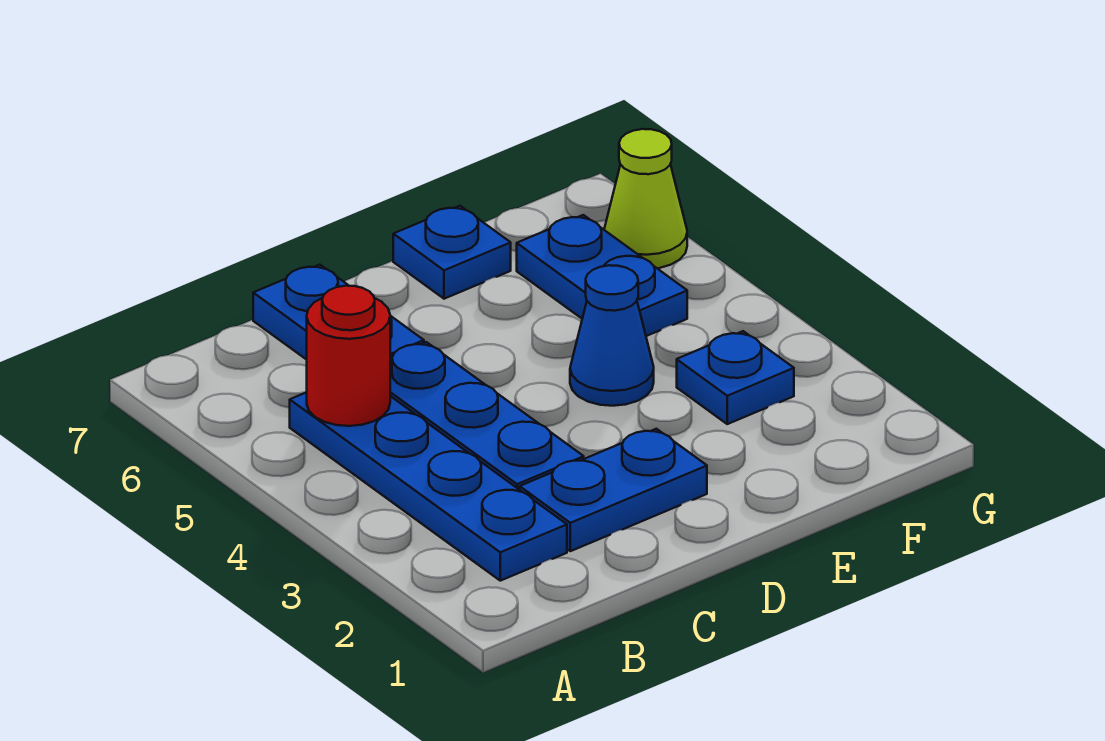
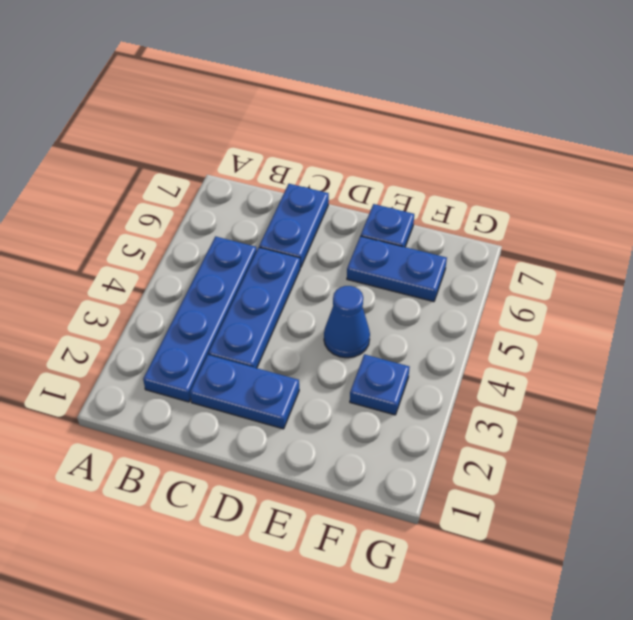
red 1x1 round brick [307,286,390,426] -> none
blue 1x2 plate [517,215,687,336] -> blue 1x2 plate turned to [347,236,447,302]
lime 1x1 cone [604,129,687,268] -> none

